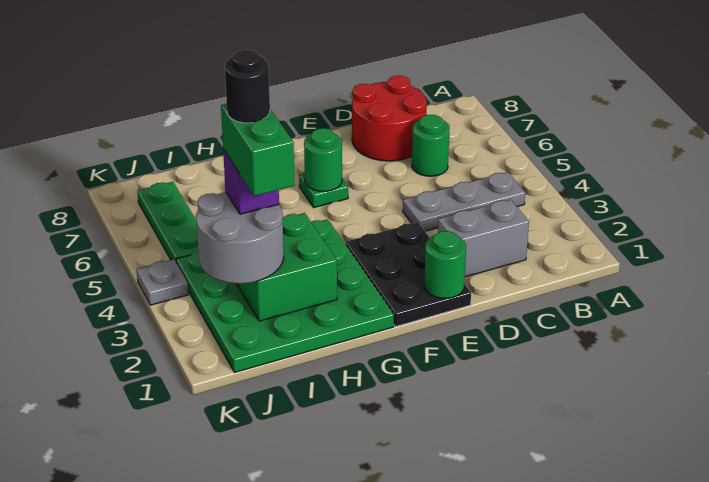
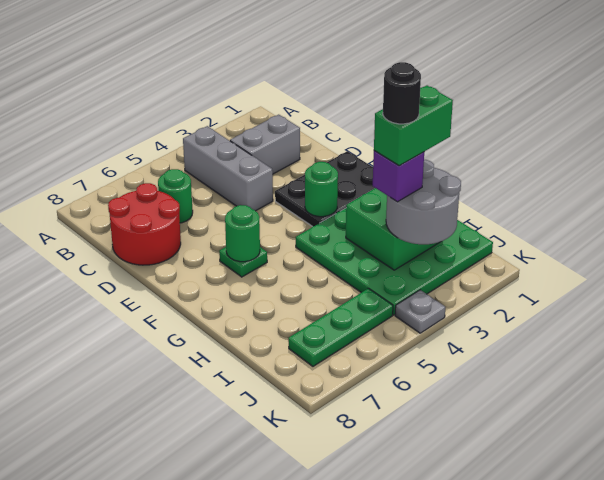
grey 1x3 plate [403,172,525,231] -> grey 1x3 brick [183,126,273,211]
grey 1x2 brick [438,199,529,277] -> grey 1x2 brick turned to [230,115,300,174]
green 1x1 round brick [424,231,466,298] -> green 1x1 round brick moved to [305,162,338,217]

